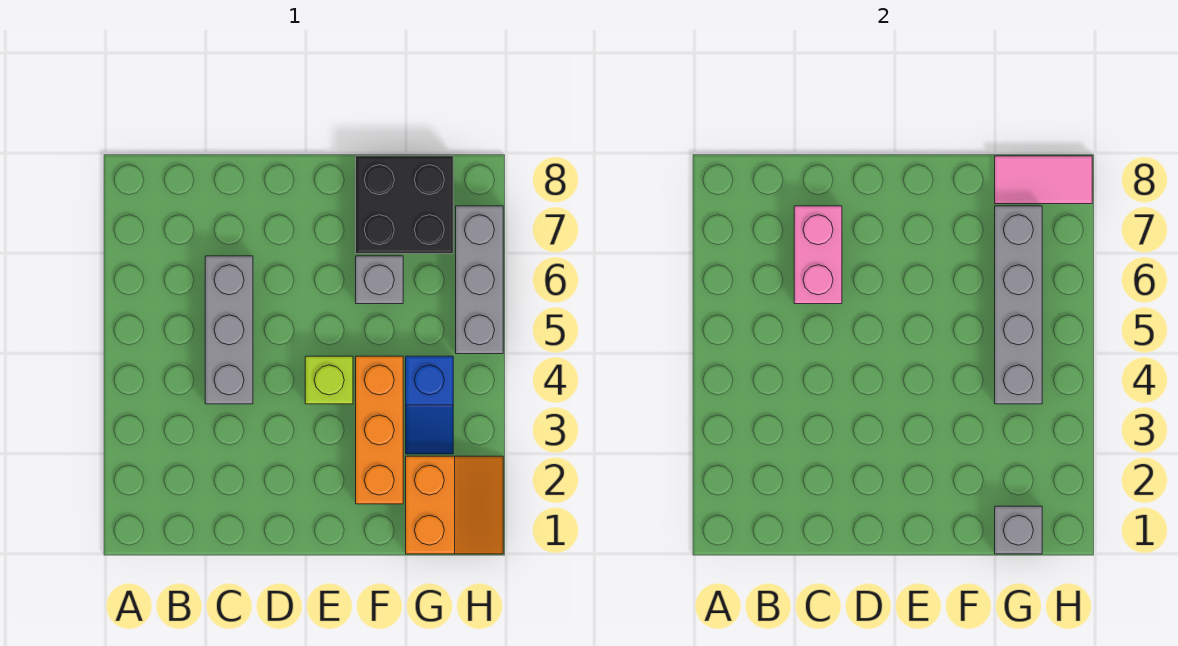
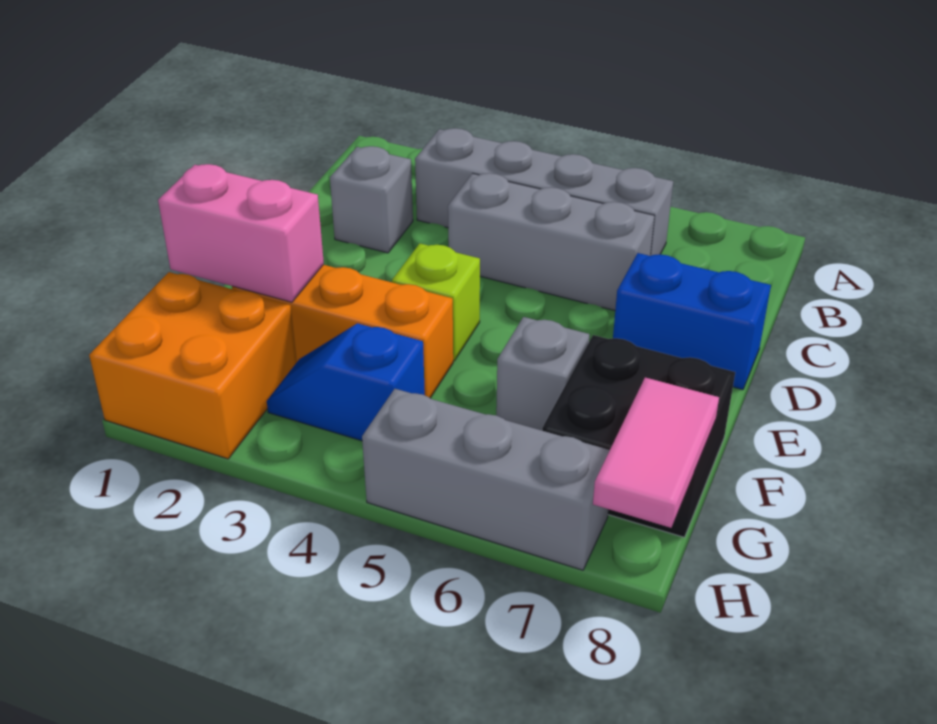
pink 1x2 brick [794,206,842,304] -> pink 1x2 brick moved to [158,164,324,302]
none -> blue 1x2 brick [613,253,771,390]
orange 2x2 slope [406,456,503,554] -> orange 2x2 brick [89,272,297,459]
grey 1x1 brick [995,506,1042,554] -> grey 1x1 brick moved to [330,146,413,253]
grey 1x4 brick [995,206,1042,404] -> grey 1x4 brick moved to [415,128,673,256]

